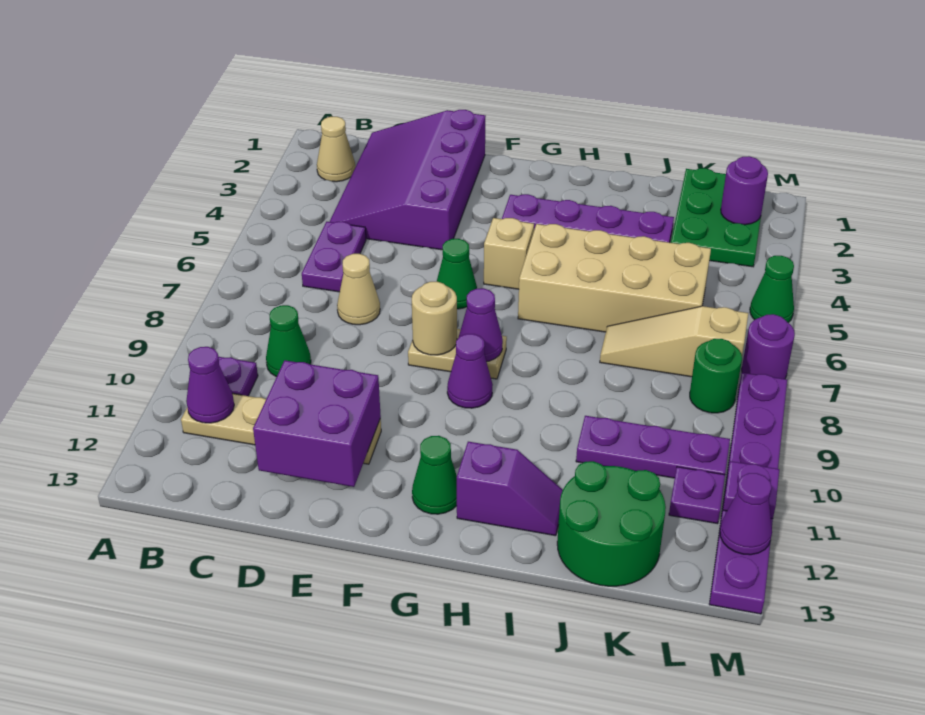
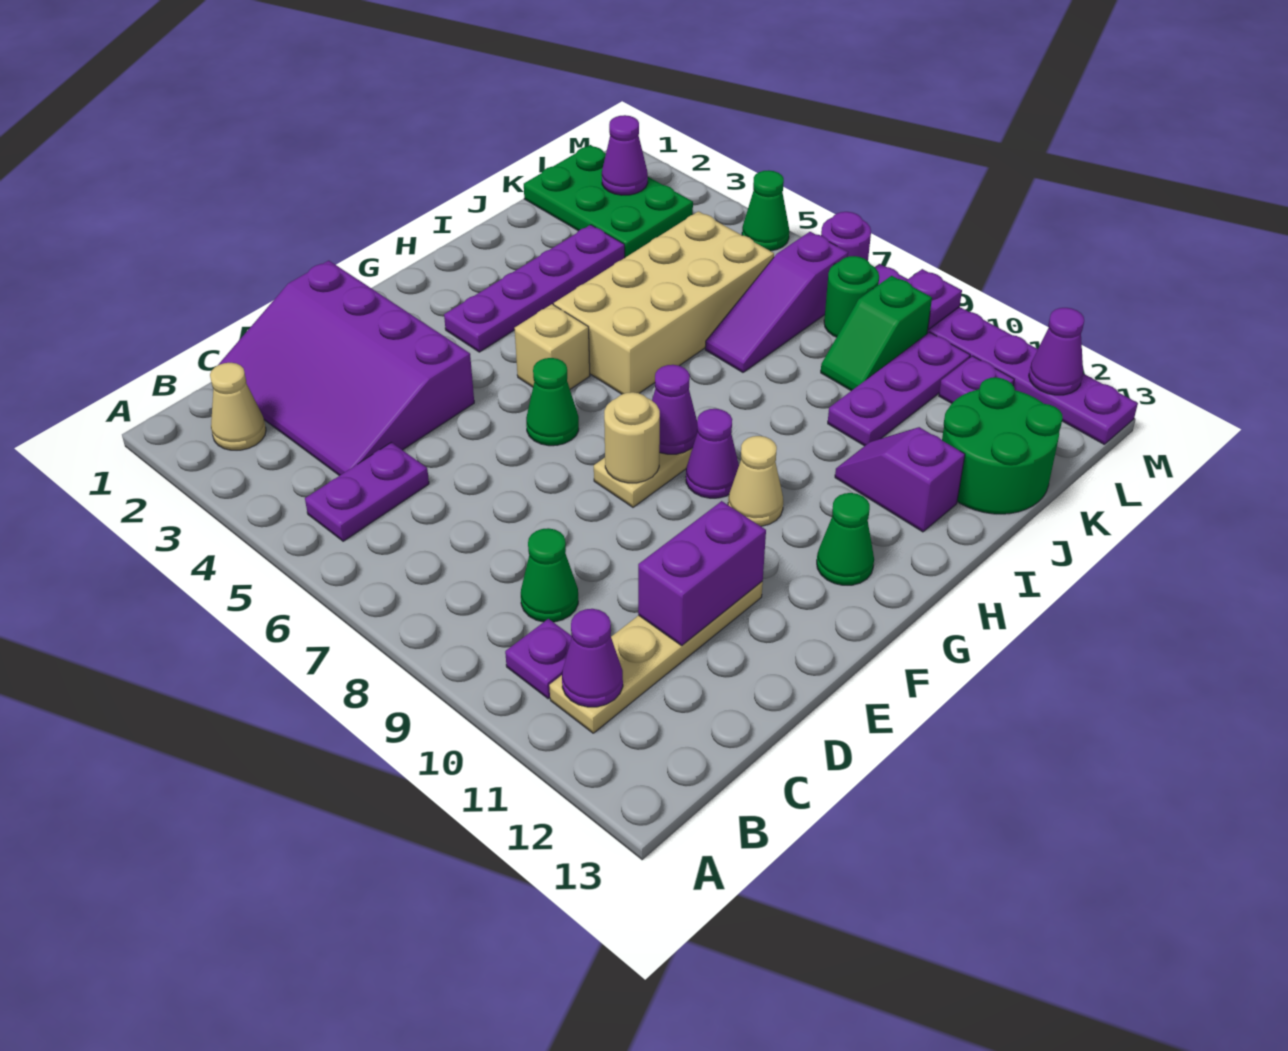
purple 1x2 plate [302,222,366,292] -> purple 1x2 plate turned to [305,442,429,541]
tan 1x1 cone [337,254,380,325] -> tan 1x1 cone moved to [728,436,783,526]
purple 2x2 brick [253,360,381,487] -> purple 1x2 brick [638,501,766,646]
purple 1x2 slope [457,442,563,536] -> purple 1x2 slope turned to [835,427,965,532]
tan 1x3 slope [600,306,748,377] -> purple 1x3 slope [705,232,848,372]
none -> green 1x2 slope [821,276,932,391]
purple 1x1 round brick [721,156,768,225] -> purple 1x1 cone [602,115,648,195]
purple 1x1 plate [723,461,779,519] -> purple 1x1 plate moved to [906,269,962,329]

